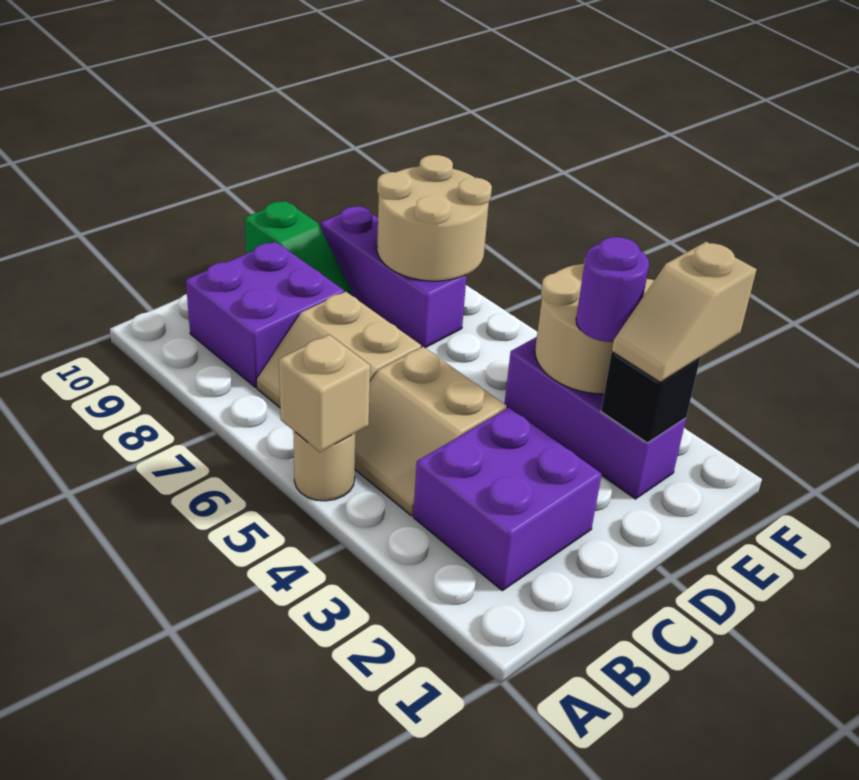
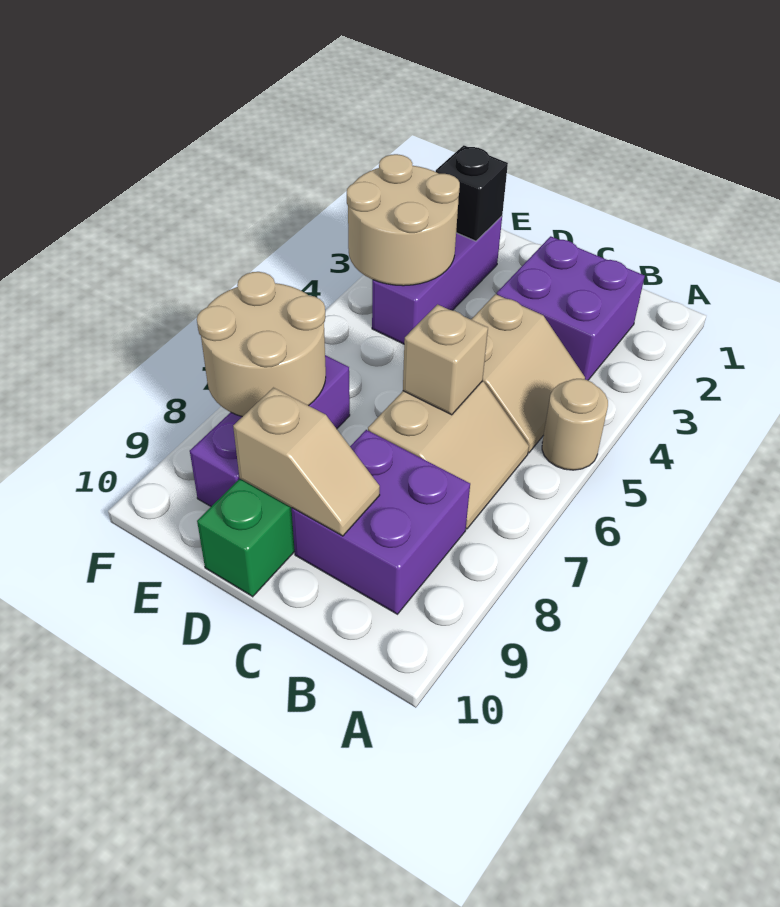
tan 1x1 brick [279,335,370,452] -> tan 1x1 brick moved to [403,304,488,415]
tan 1x2 slope [612,242,757,382] -> tan 1x2 slope moved to [233,388,380,536]
purple 1x1 round brick [576,237,649,342] -> none

